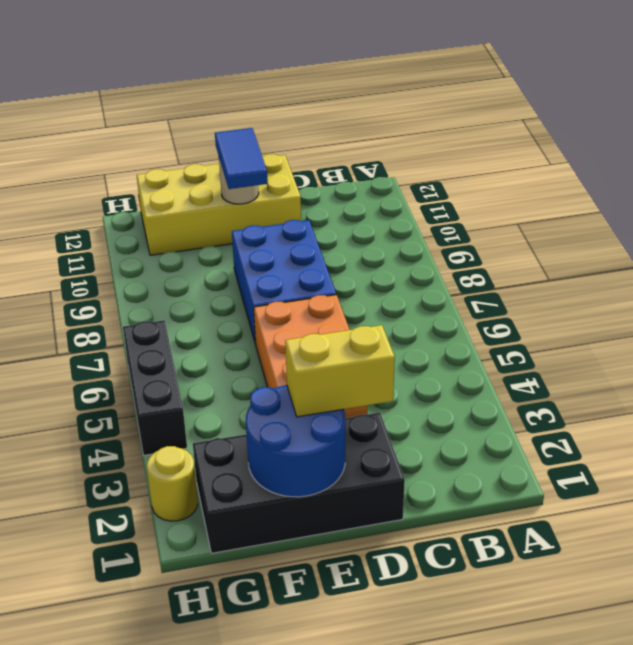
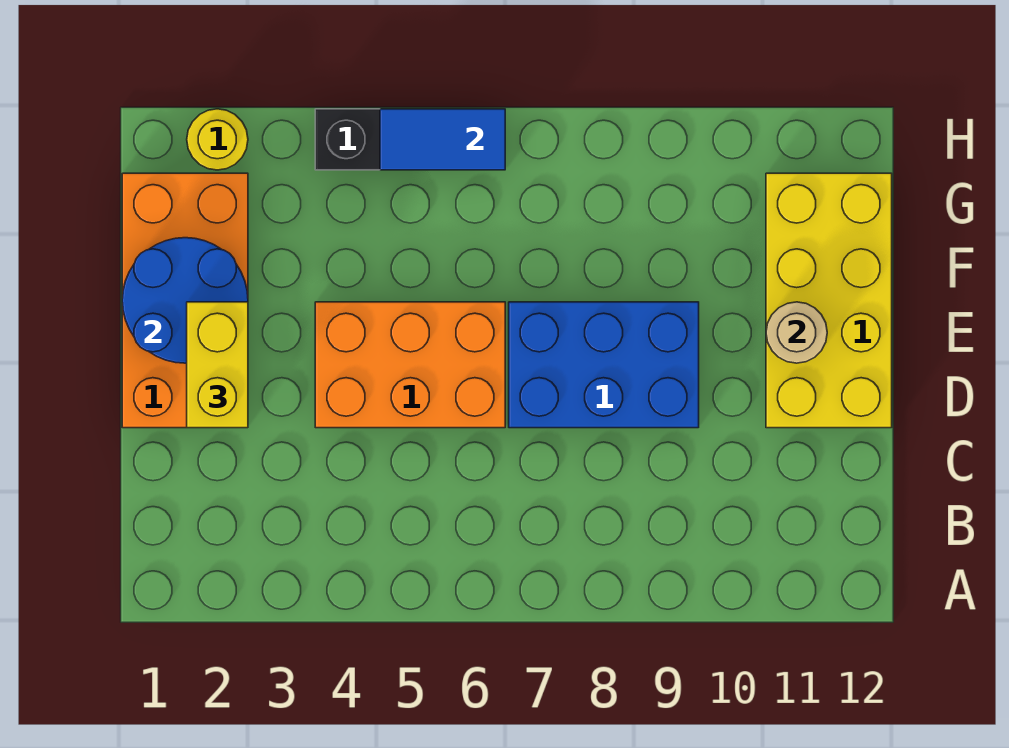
black 2x4 brick [193,412,405,553] -> orange 2x4 brick [122,173,248,428]
blue 1x2 tile [215,128,268,189] -> blue 1x2 tile moved to [380,109,505,170]

